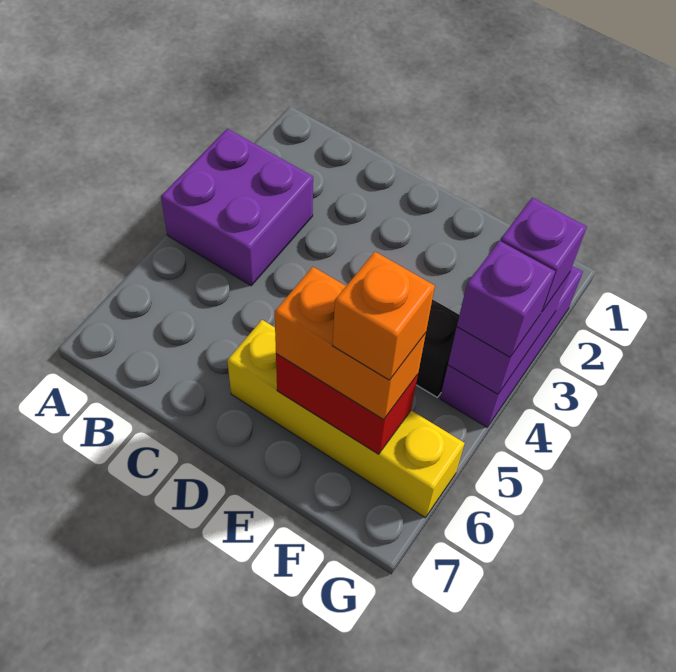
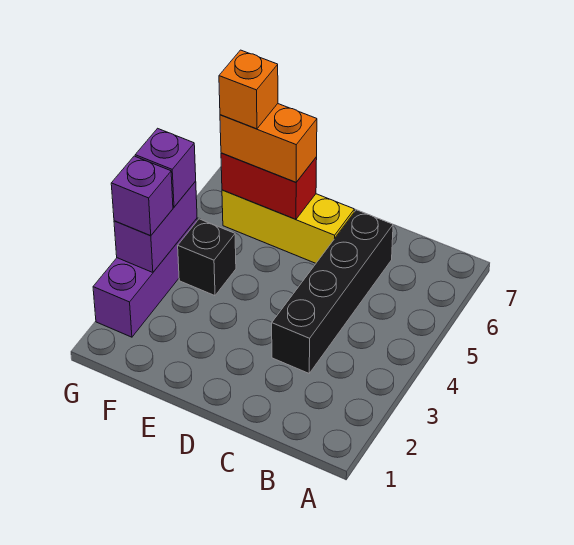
purple 2x2 brick [161,129,313,286] -> none
none -> black 1x4 brick [272,210,393,373]
yellow 1x4 brick [227,320,464,518] -> yellow 1x3 brick [222,190,354,263]

